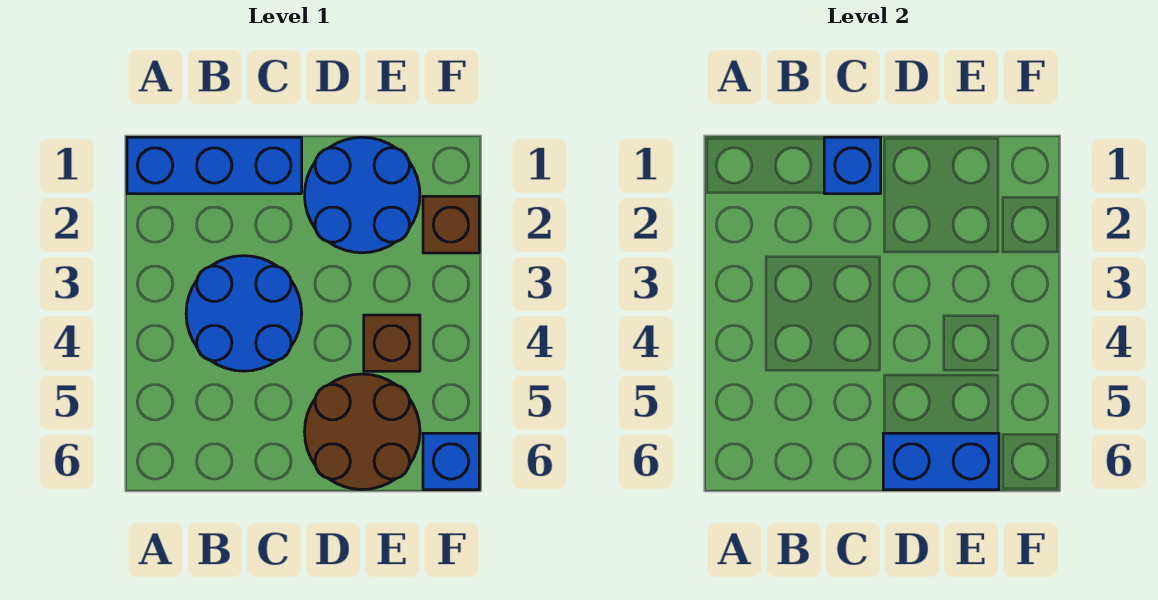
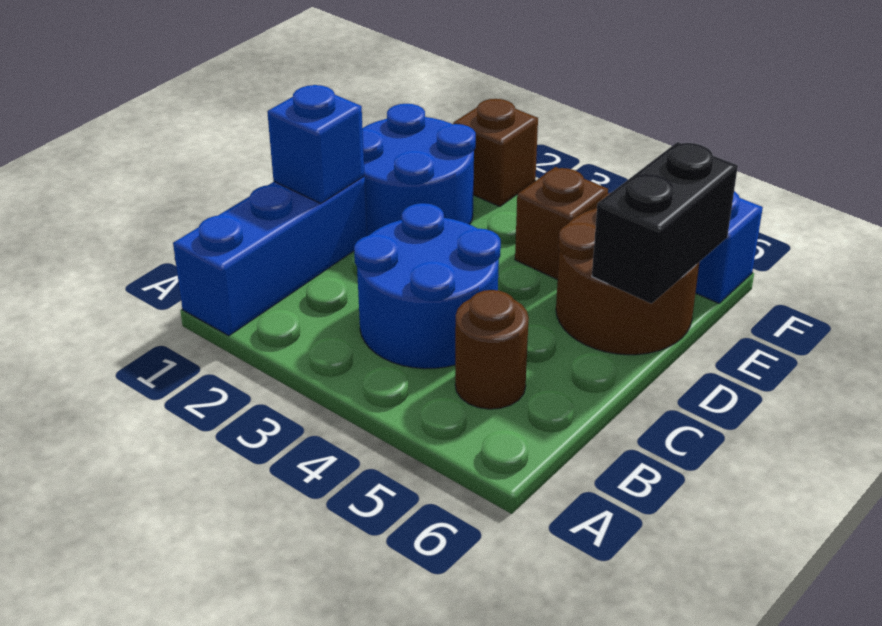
none -> brown 1x1 round brick [455,290,529,409]
blue 1x2 brick [883,433,999,490] -> black 1x2 brick [592,142,738,304]

